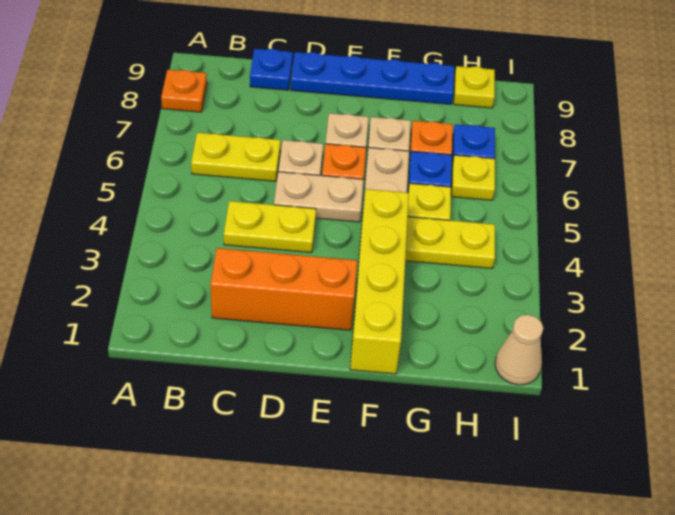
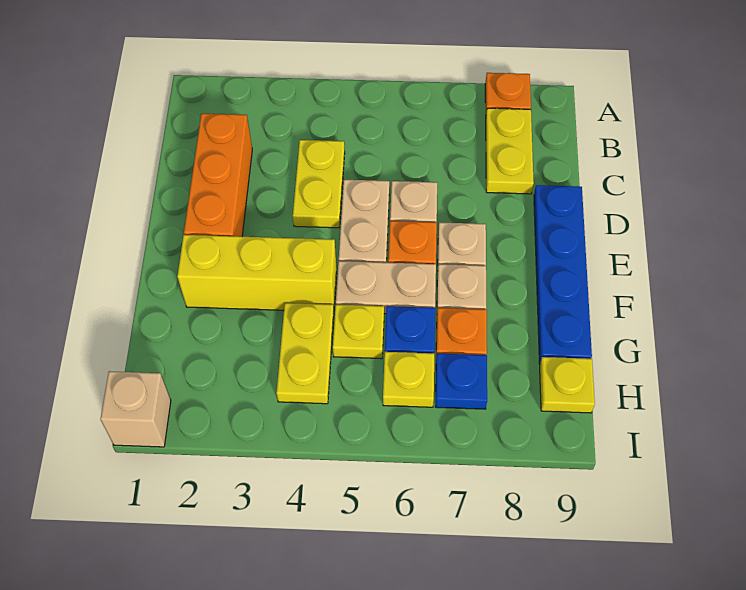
yellow 1x2 plate [191,133,280,181] -> yellow 1x2 plate moved to [486,108,534,194]
blue 1x1 plate [250,49,293,90] -> none
yellow 1x4 brick [350,189,409,374] -> yellow 1x3 brick [177,235,337,310]
tan 1x1 cone [495,315,543,385] -> tan 1x1 brick [100,371,171,447]

